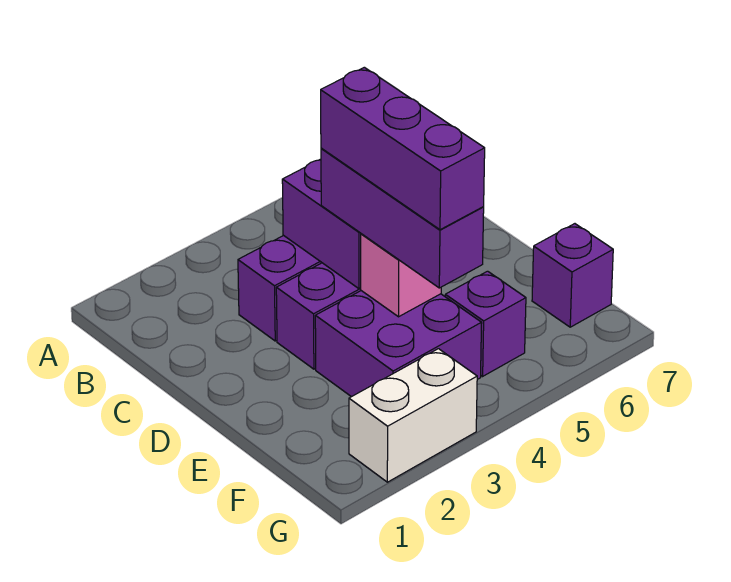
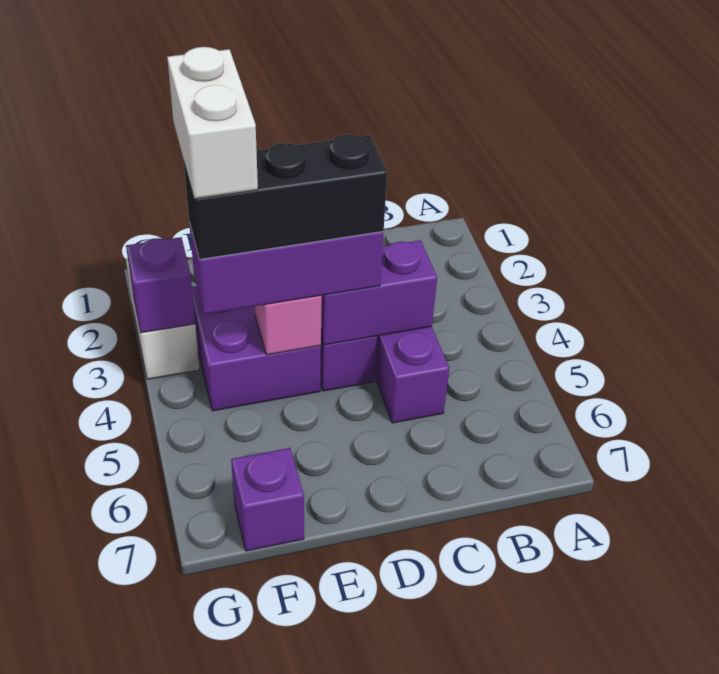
purple 1x3 brick [321,67,485,230] -> black 1x3 brick [184,134,387,259]
none -> white 1x2 brick [167,47,258,199]
purple 1x1 brick [445,271,526,376] -> purple 1x1 brick moved to [126,237,195,333]

